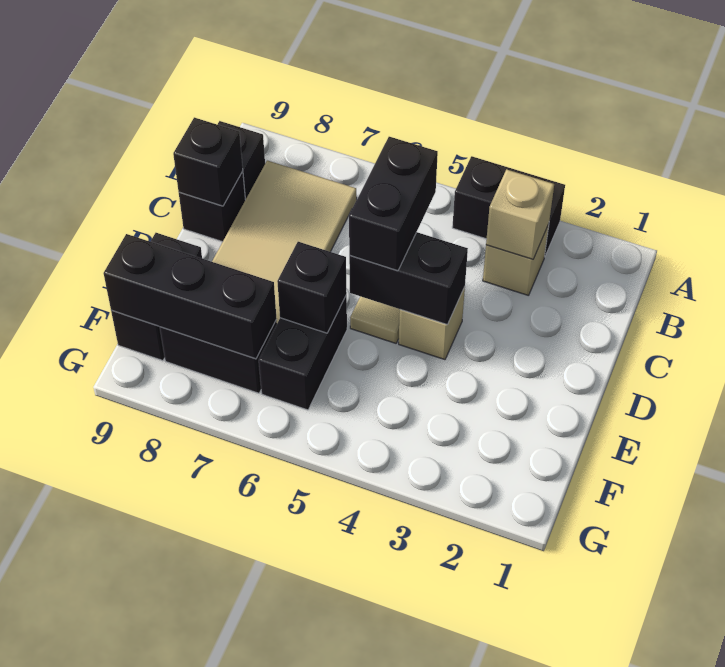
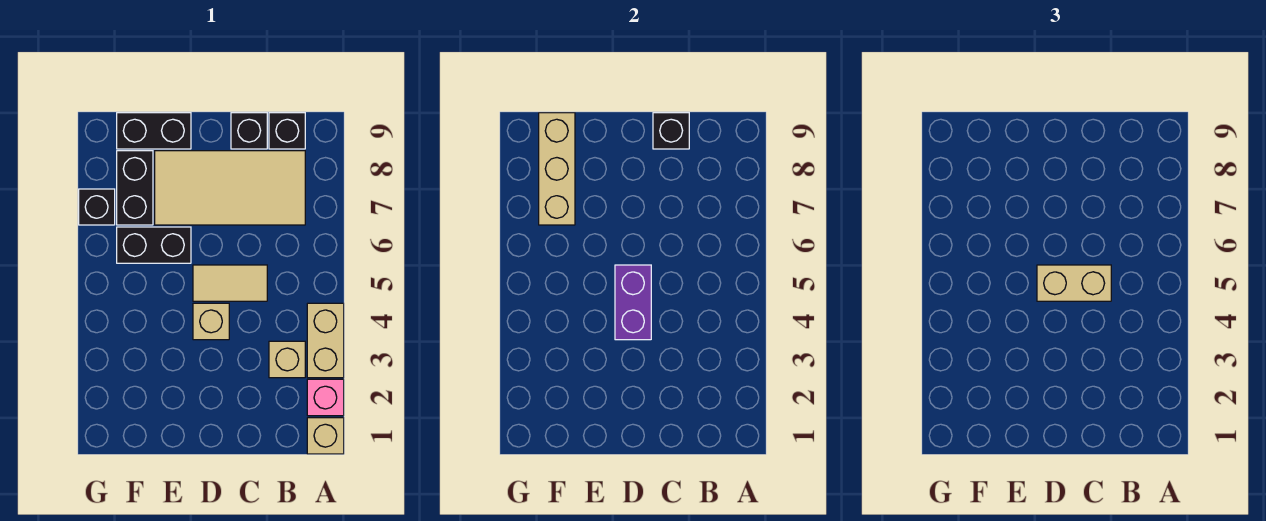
none -> pink 1x1 brick [307,379,344,416]
black 1x2 brick [452,156,565,256] -> tan 1x2 brick [307,303,344,378]
tan 1x1 brick [486,169,554,259] -> tan 1x1 brick moved to [307,418,344,454]
black 1x2 brick [349,137,438,271] -> tan 1x2 brick [1037,265,1111,301]
black 1x2 brick [349,232,468,325] -> purple 1x2 brick [615,265,651,340]
black 1x1 brick [277,242,347,333] -> black 1x1 brick moved to [79,189,115,225]
black 1x3 brick [103,234,277,359] -> tan 1x3 brick [539,113,575,225]

